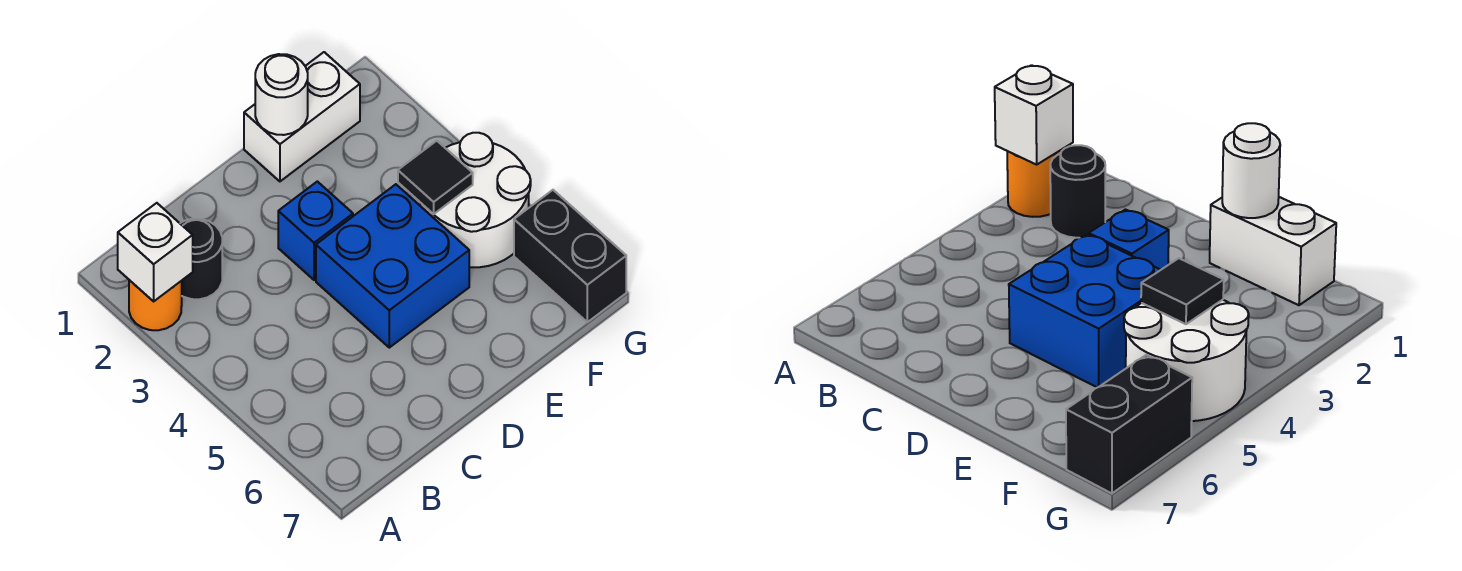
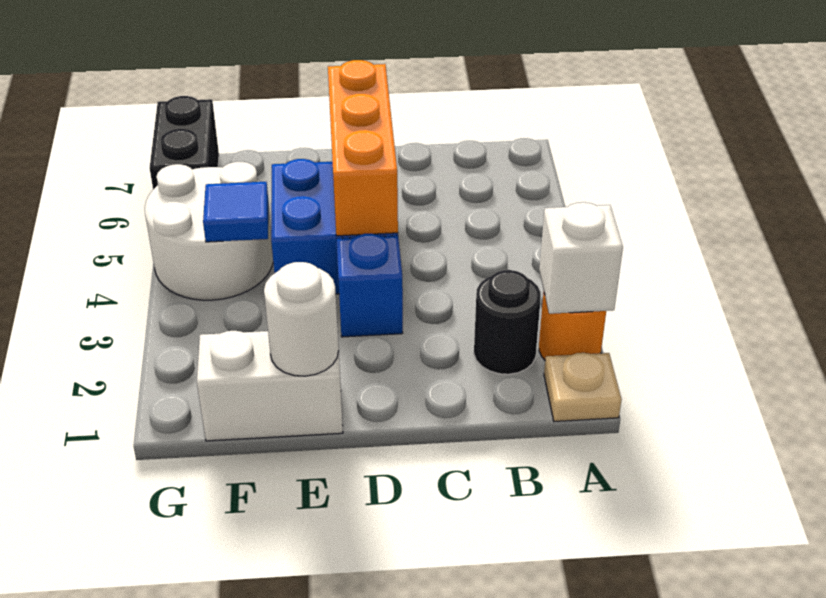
none -> tan 1x1 plate [544,353,622,421]
none -> orange 1x3 brick [328,60,398,236]
black 1x1 tile [398,141,473,214] -> blue 1x1 tile [203,182,268,242]

